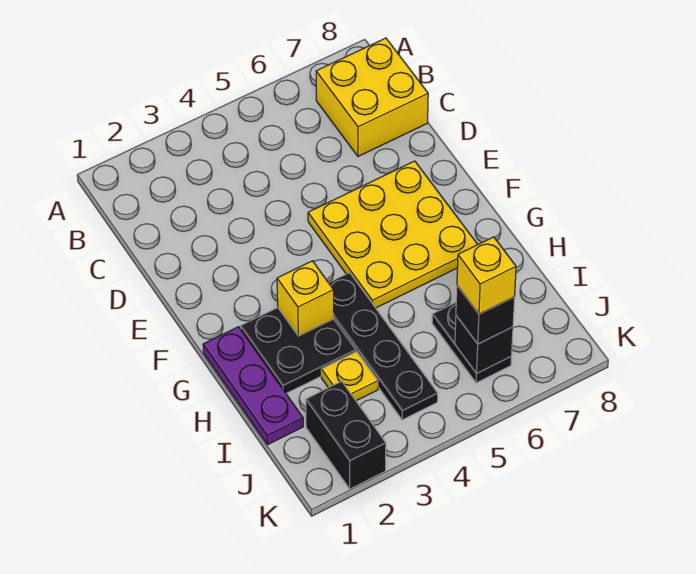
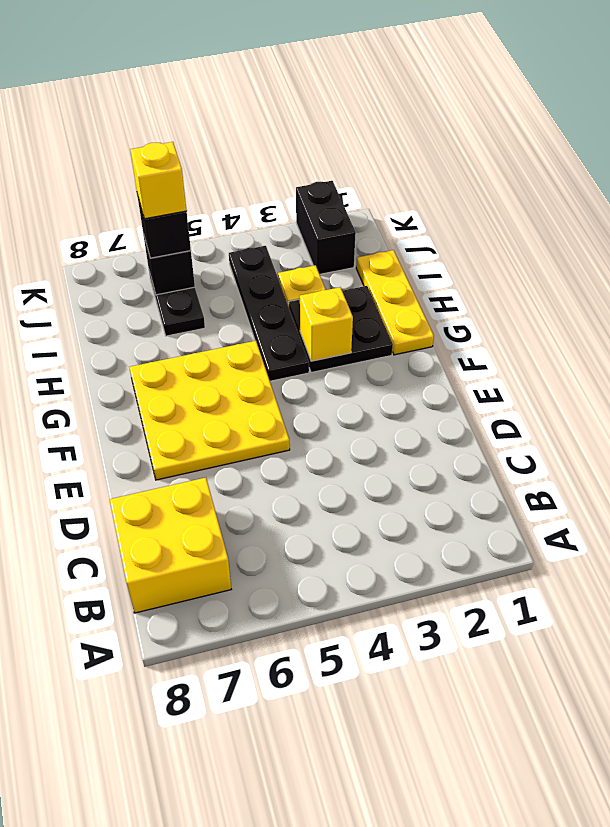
purple 1x3 plate [203,327,303,444] -> yellow 1x3 plate [356,250,434,355]

